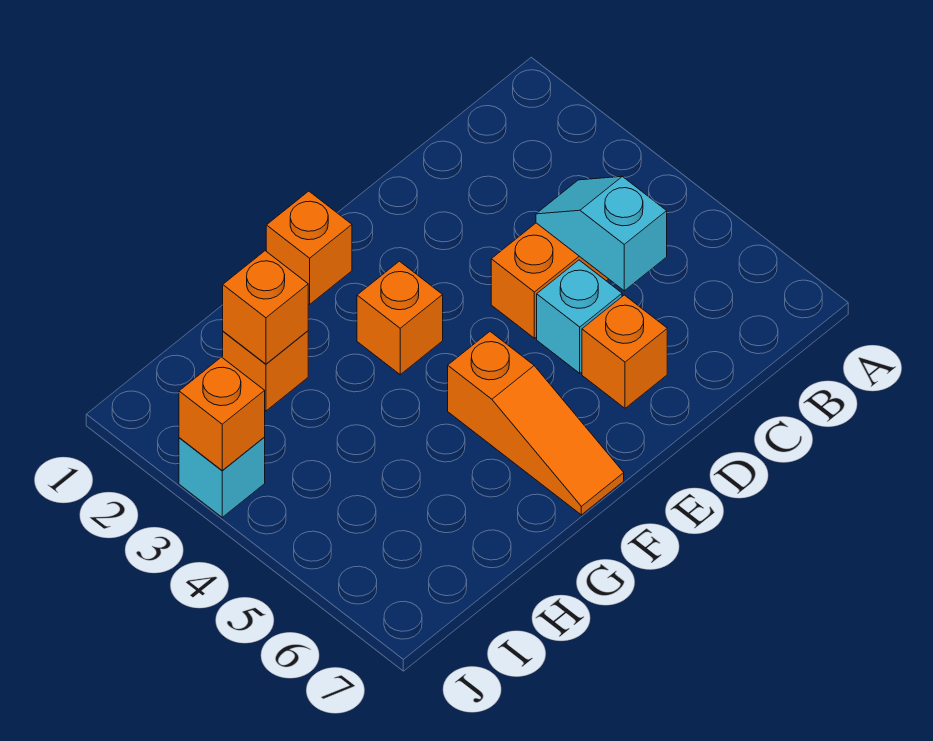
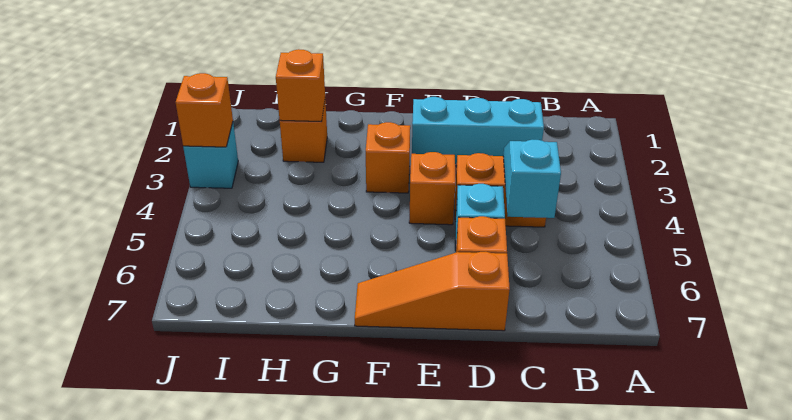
none -> cyan 1x3 brick [412,97,544,166]
orange 1x1 brick [266,191,352,304] -> orange 1x1 brick moved to [409,152,455,225]
orange 1x3 slope [448,332,624,515] -> orange 1x3 slope turned to [355,252,510,331]

